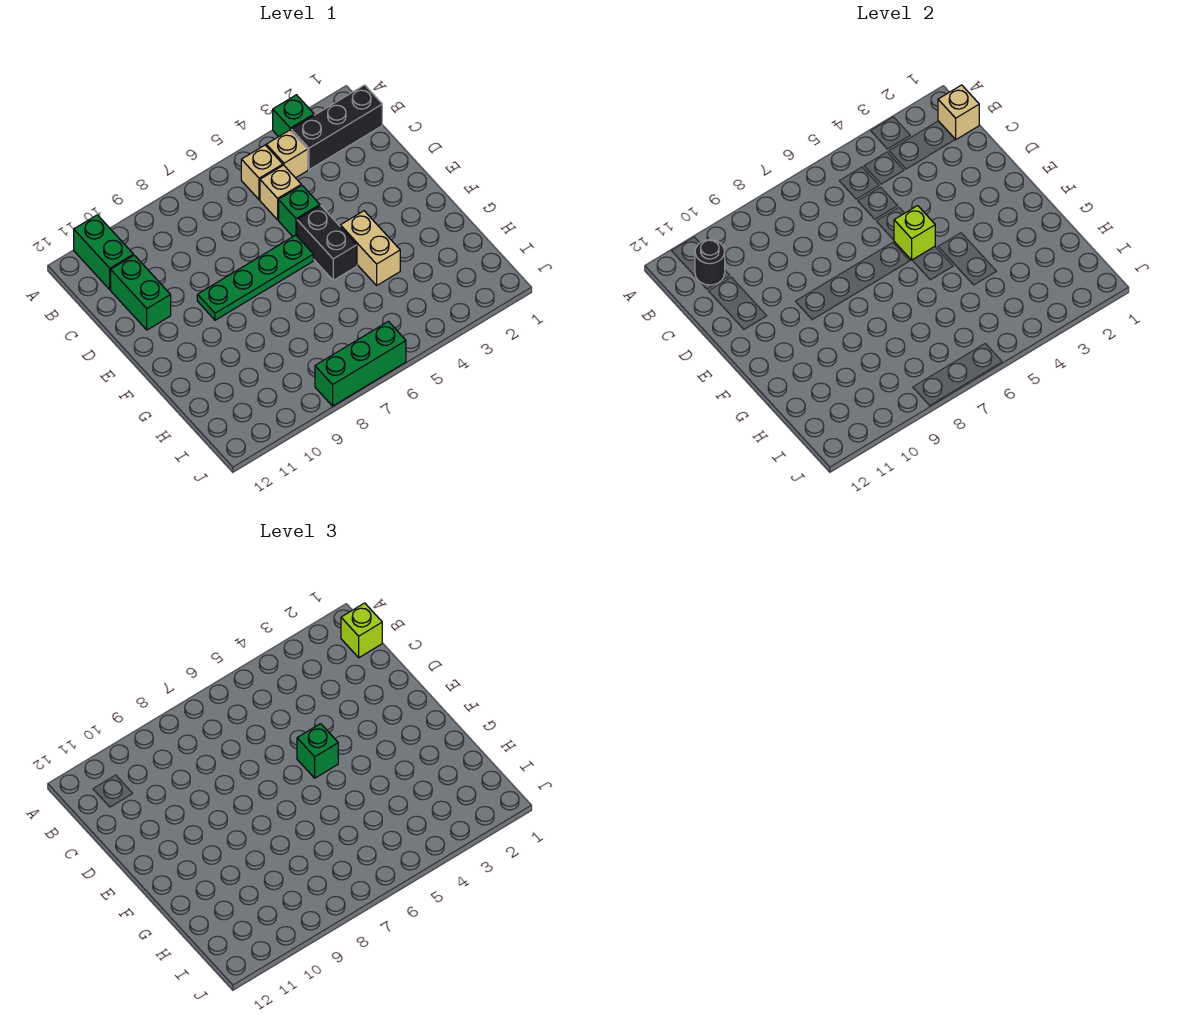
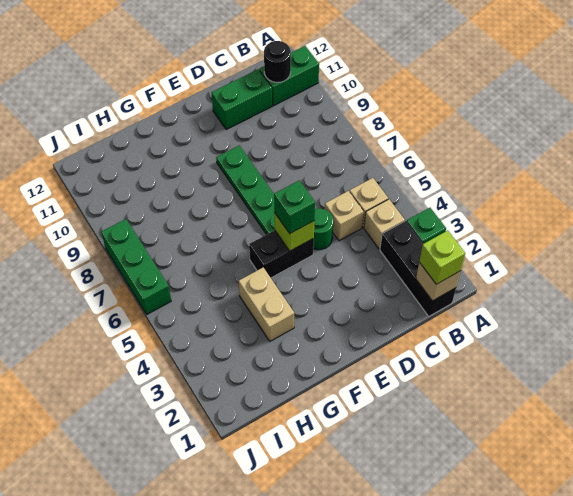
green 1x1 brick [279,186,320,236] -> green 1x1 round brick [313,209,334,250]
tan 1x2 brick [340,211,400,285] -> tan 1x2 brick turned to [239,268,294,341]

